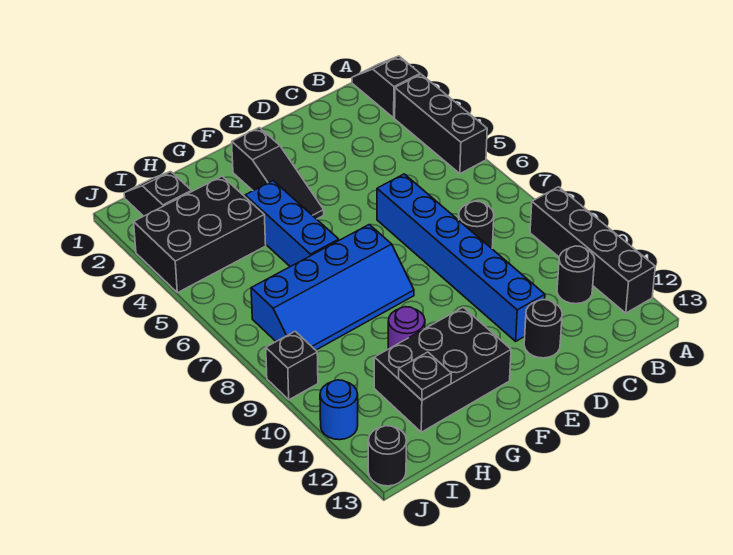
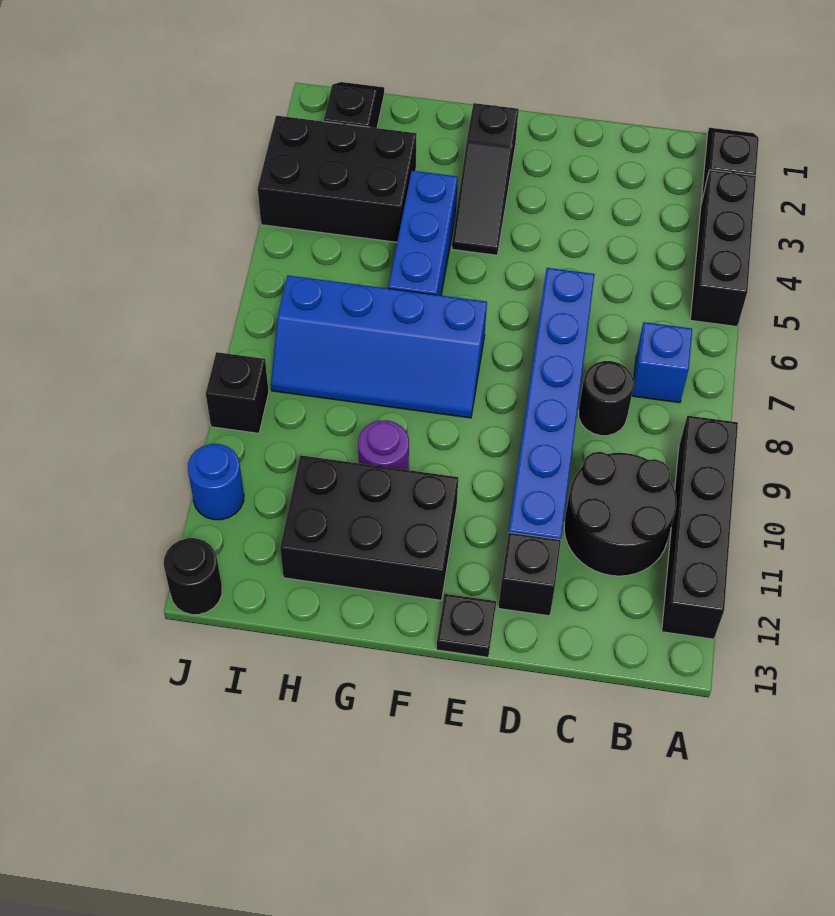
none -> blue 1x1 brick [632,322,692,403]
black 1x1 round brick [557,246,595,304] -> black 2x2 round brick [564,452,676,576]
black 1x1 round brick [524,300,562,358] -> black 1x1 brick [498,532,561,616]
black 1x1 plate [399,352,451,400] -> black 1x1 plate moved to [436,594,496,657]

